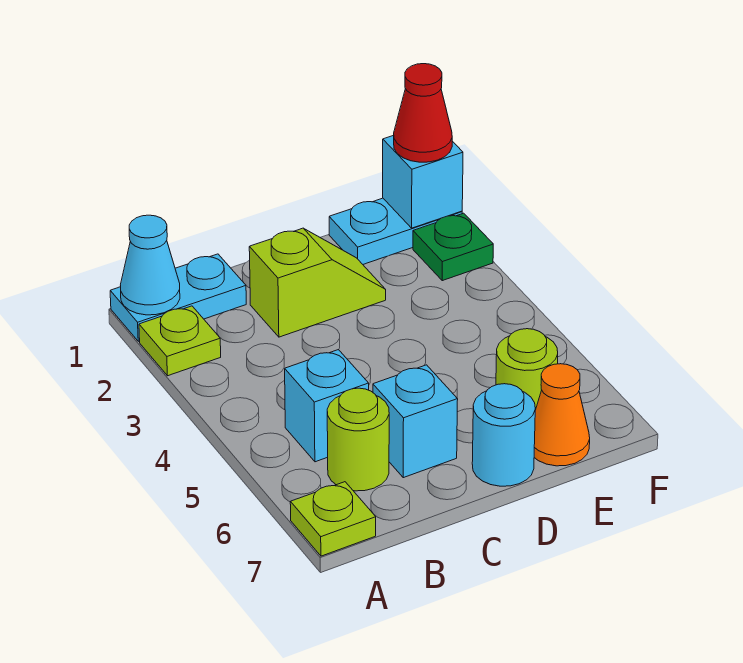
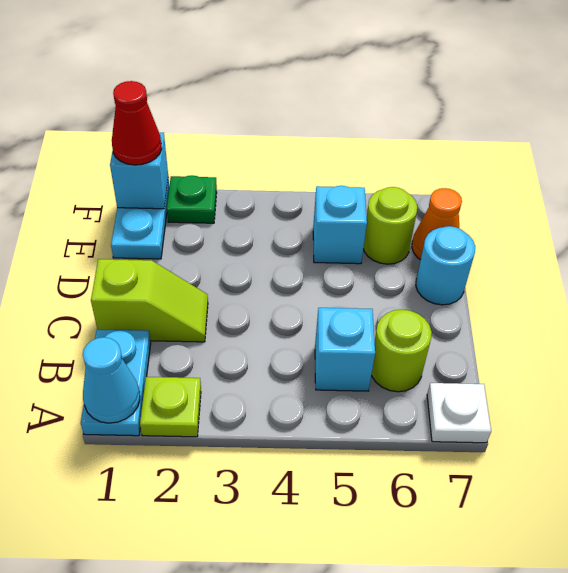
lime 1x1 plate [290,482,376,556] -> white 1x1 plate [427,383,491,443]
lime 1x2 slope [249,228,386,337] -> lime 1x2 slope turned to [91,259,208,342]
cyan 1x1 brick [373,365,458,478] -> cyan 1x1 brick moved to [313,186,367,264]

